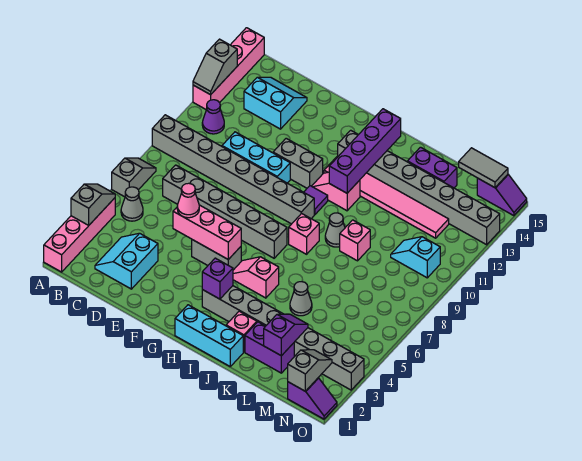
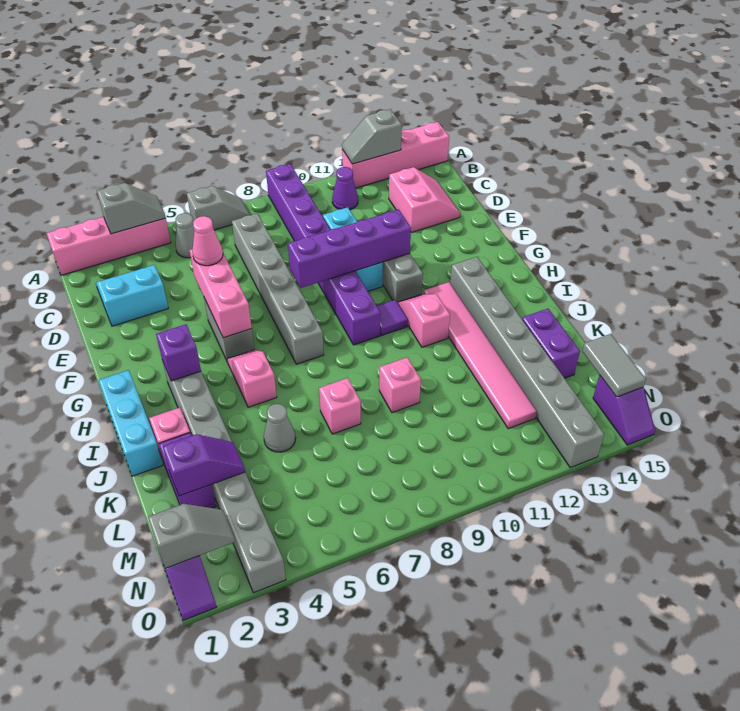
grey 1x8 brick [152,115,314,224] -> purple 1x8 brick [266,164,380,345]
cyan 2x2 slope [244,77,307,129] -> pink 2x2 slope [389,167,460,233]
pink 1x1 brick [289,213,319,254] -> pink 1x1 brick moved to [319,378,361,434]
purple 1x4 brick [329,109,401,193] -> purple 1x4 brick moved to [288,210,411,288]
grey 1x1 cone [325,213,345,247] -> none
cyan 1x2 slope [391,237,440,278] -> none

